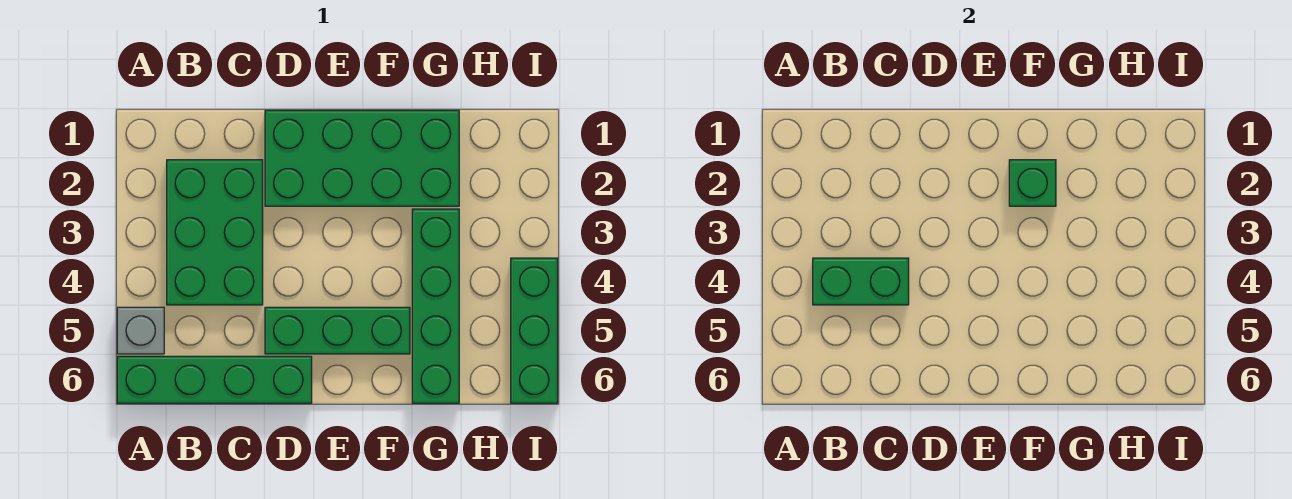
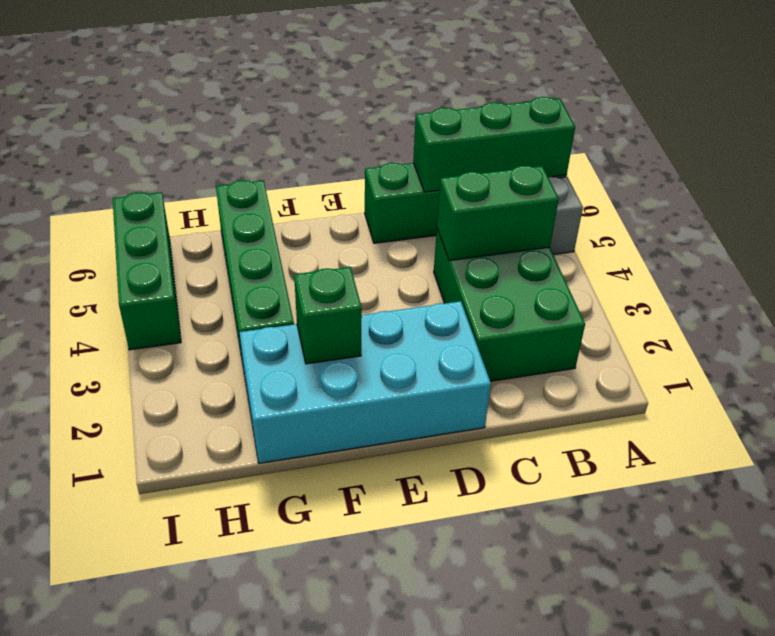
green 2x4 brick [265,110,459,206] -> cyan 2x4 brick [240,301,491,463]
green 1x3 brick [265,307,410,354] -> green 1x3 brick moved to [413,97,575,192]

